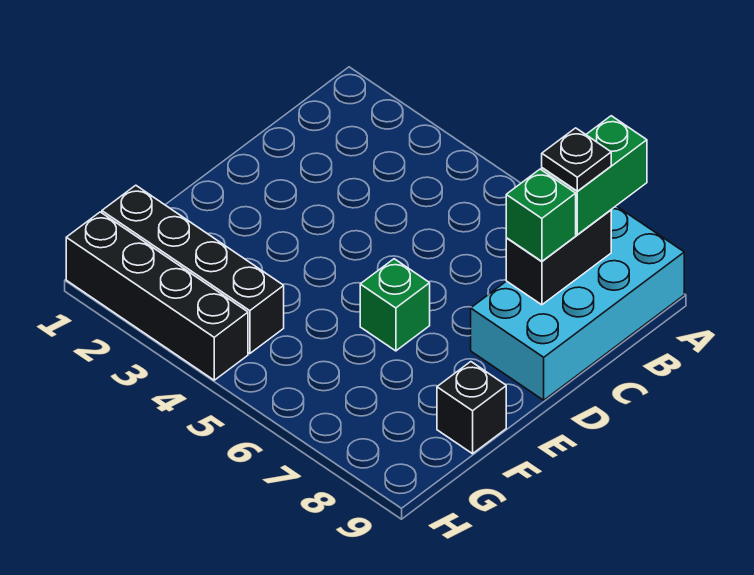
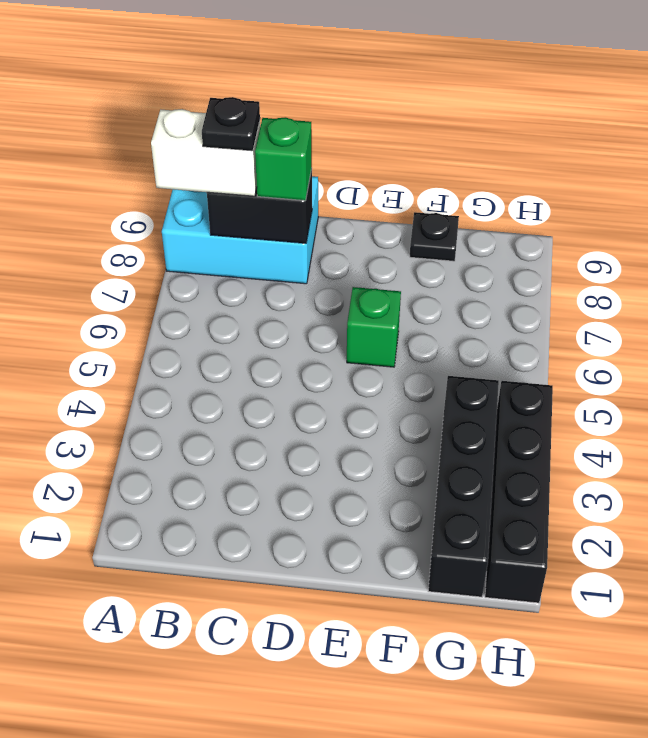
cyan 2x4 brick [471,206,684,400] -> cyan 2x3 brick [162,176,318,284]
green 1x2 brick [542,116,647,235] -> white 1x2 brick [151,109,260,196]
black 1x1 brick [437,362,506,454] -> black 1x1 plate [410,212,459,261]

